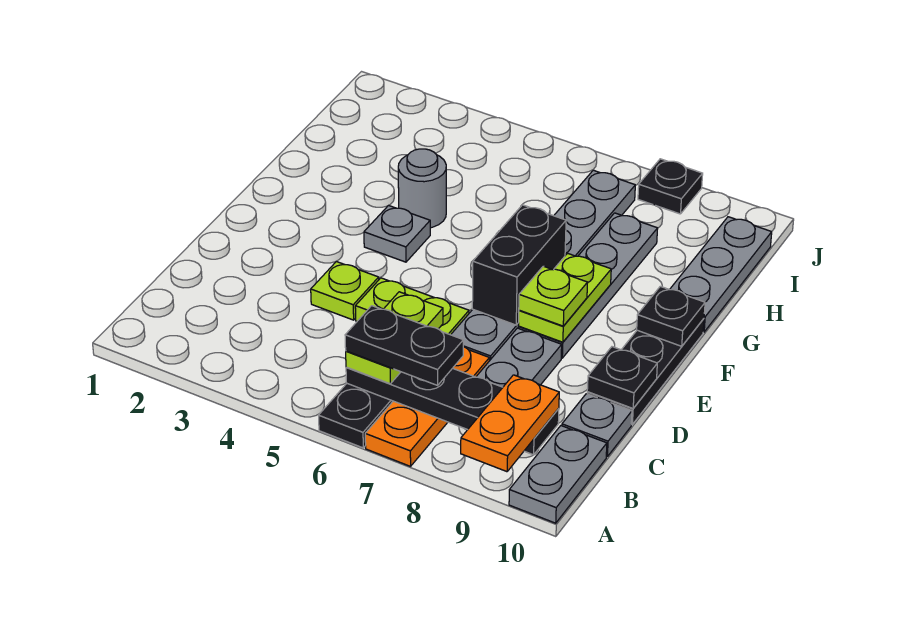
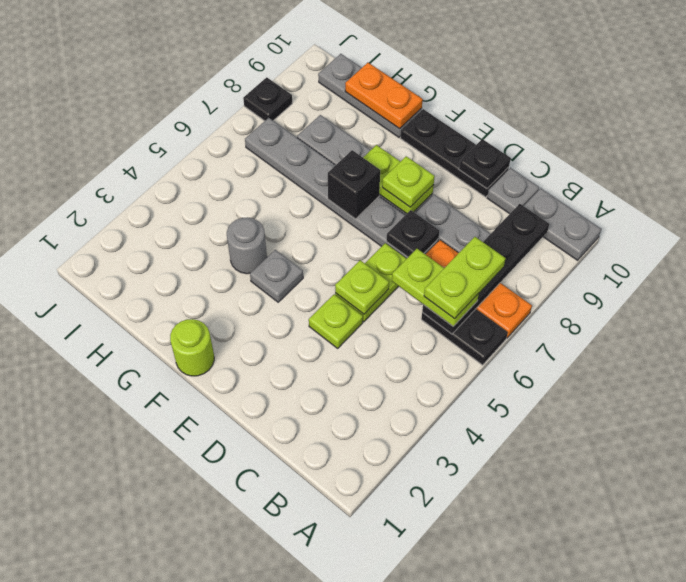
orange 1x2 plate [461,375,559,472] -> orange 1x2 plate moved to [345,63,423,129]
black 1x2 plate [345,306,463,385] -> lime 1x2 plate [424,237,506,319]
none -> lime 1x1 plate [335,260,389,314]
black 1x2 brick [472,205,566,325] -> black 1x1 brick [328,150,380,219]
none -> lime 1x1 round brick [170,319,214,376]
black 1x1 plate [637,286,705,346] -> black 1x1 plate moved to [386,210,439,257]

